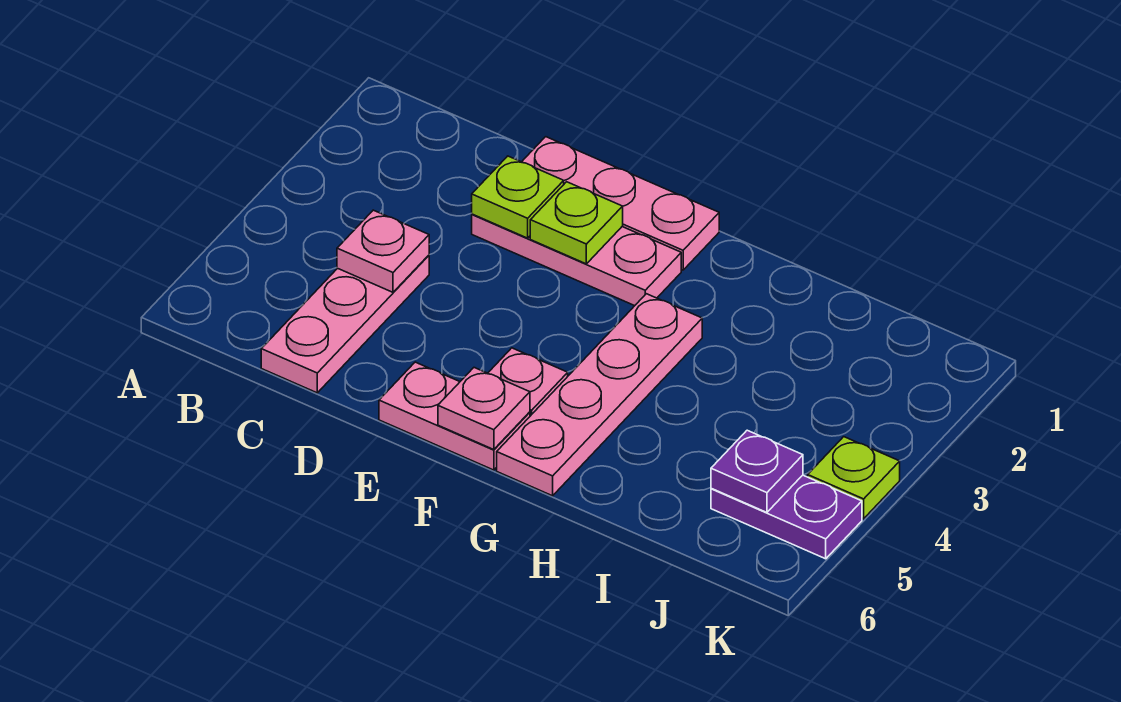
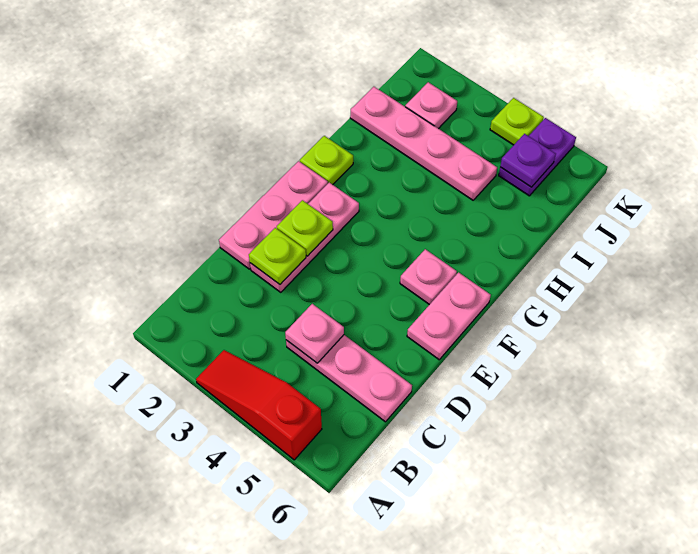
none -> red 1x3 slope [196,350,322,460]
pink 1x1 plate [438,368,530,450] -> pink 1x1 plate moved to [405,82,457,129]
none -> lime 1x1 plate [300,136,353,185]
pink 1x4 plate [497,294,702,496] -> pink 1x4 plate moved to [350,87,497,200]

